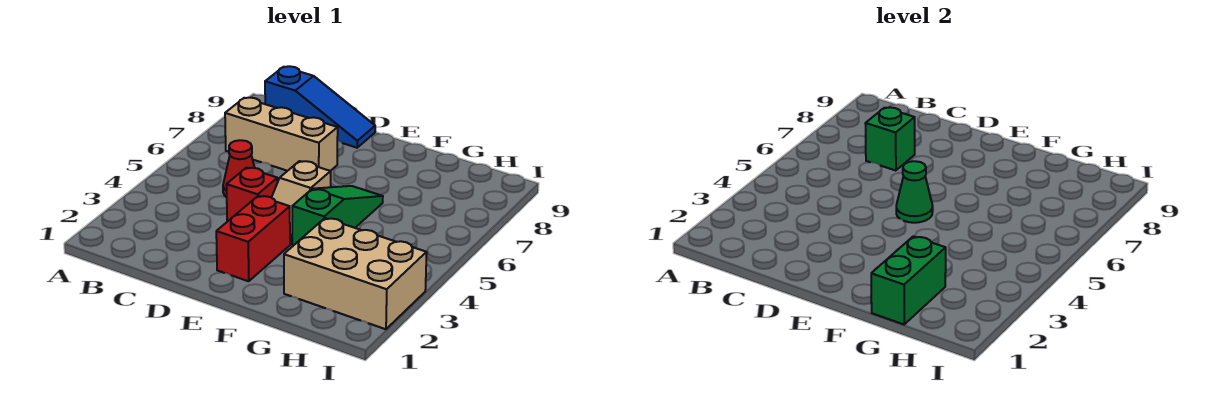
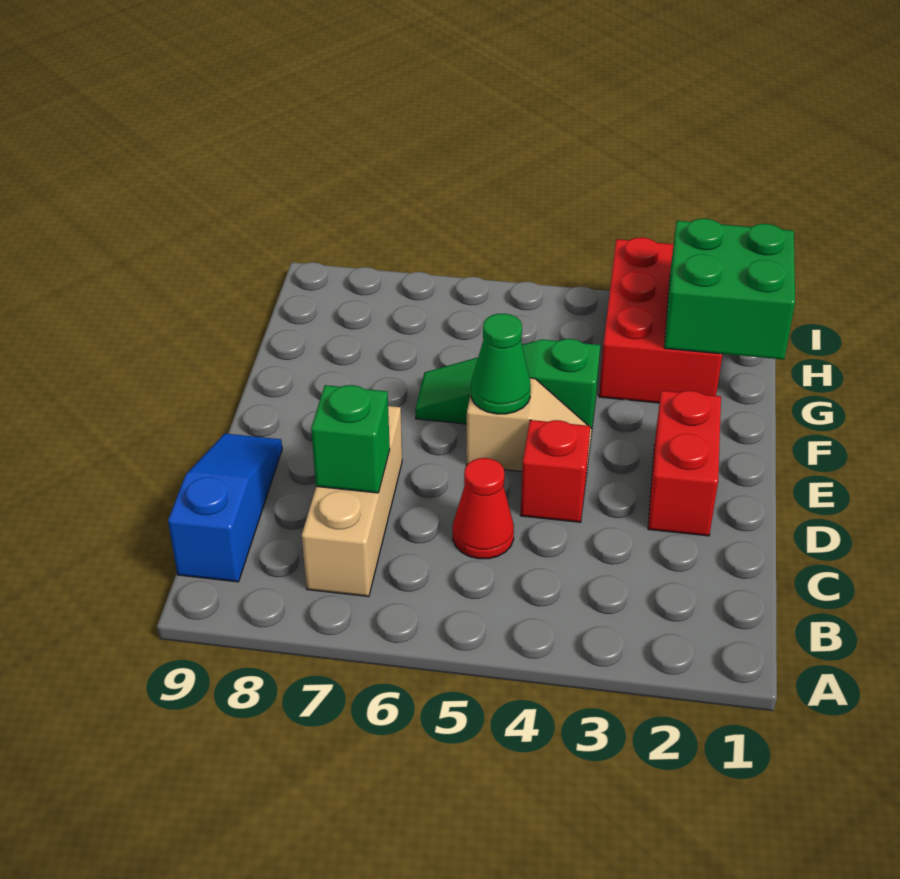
red 1x2 brick [216,196,290,281] -> red 1x2 brick turned to [648,391,721,536]
green 1x2 brick [871,236,946,324] -> green 2x2 brick [664,219,795,360]
tan 2x3 brick [284,218,427,329] -> red 2x3 brick [599,237,722,403]

